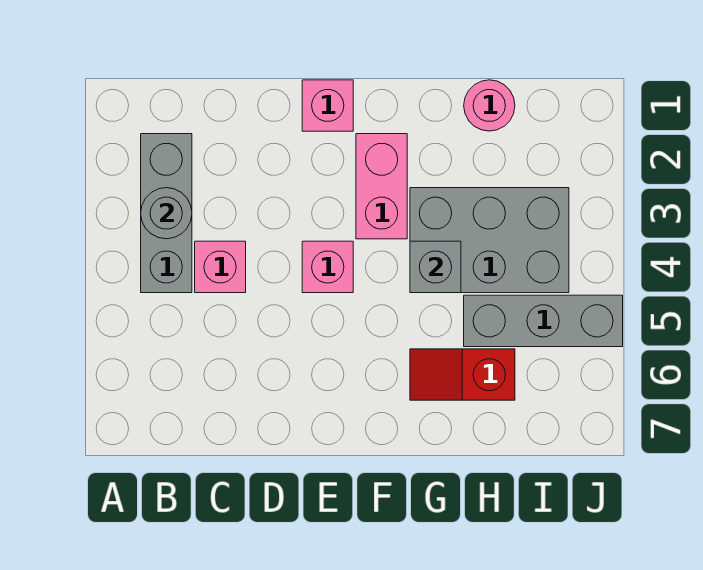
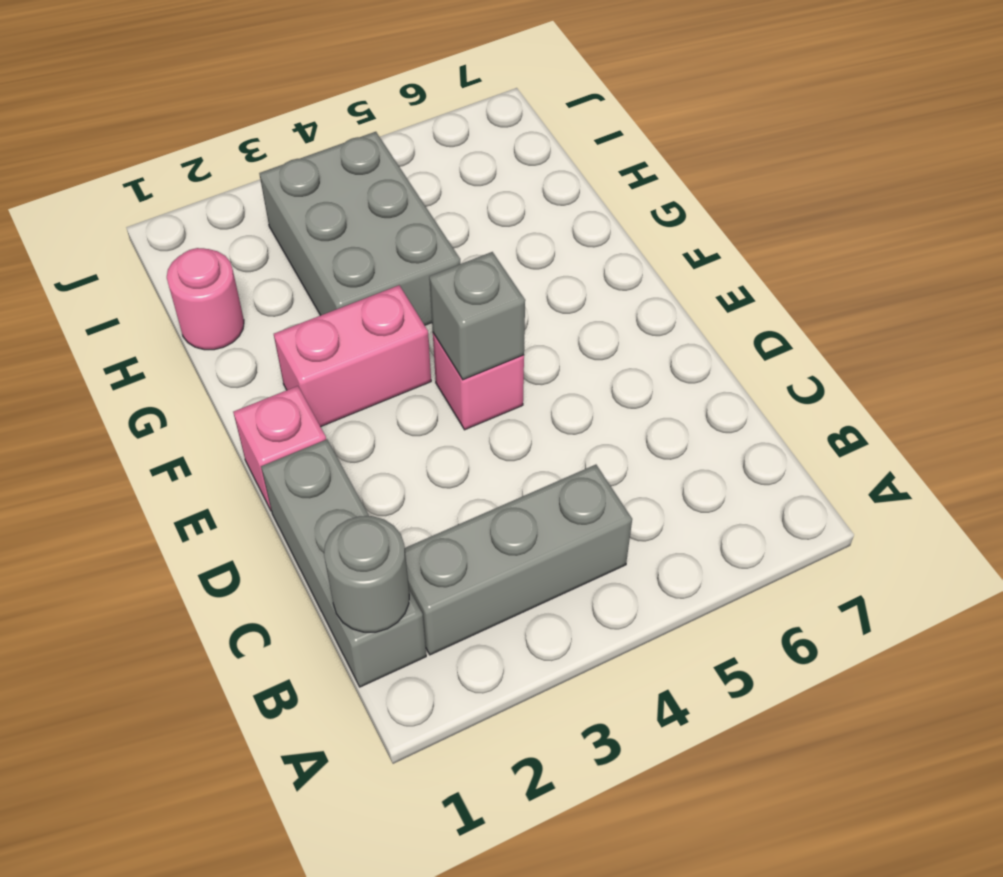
grey 1x1 round brick [141,188,192,239] -> grey 1x1 round brick moved to [324,516,409,632]
pink 1x1 brick [195,241,246,293] -> none
grey 1x1 brick [410,241,461,293] -> grey 1x1 brick moved to [429,252,525,380]
red 1x2 slope [410,349,515,400] -> none
grey 1x3 brick [464,295,623,347] -> grey 1x3 brick moved to [261,439,426,687]

